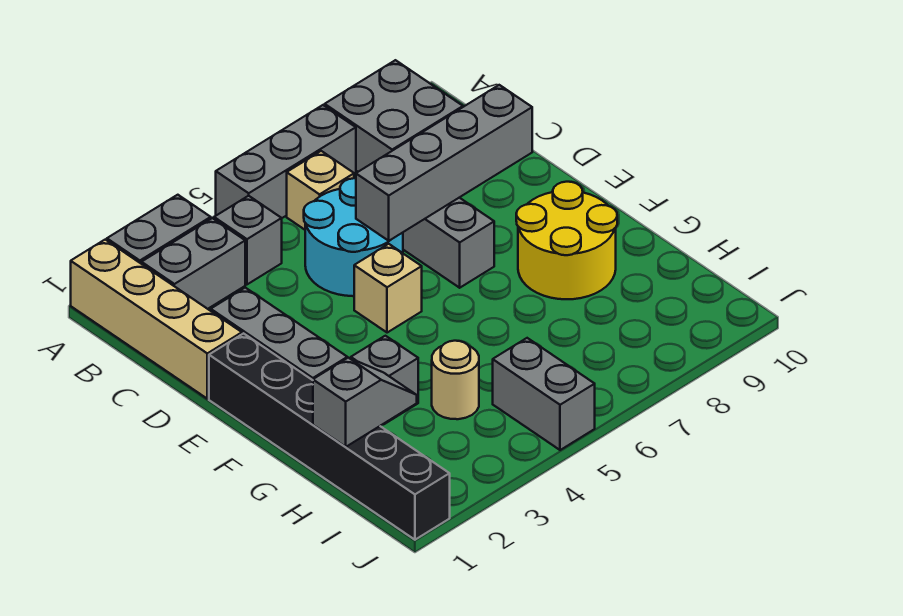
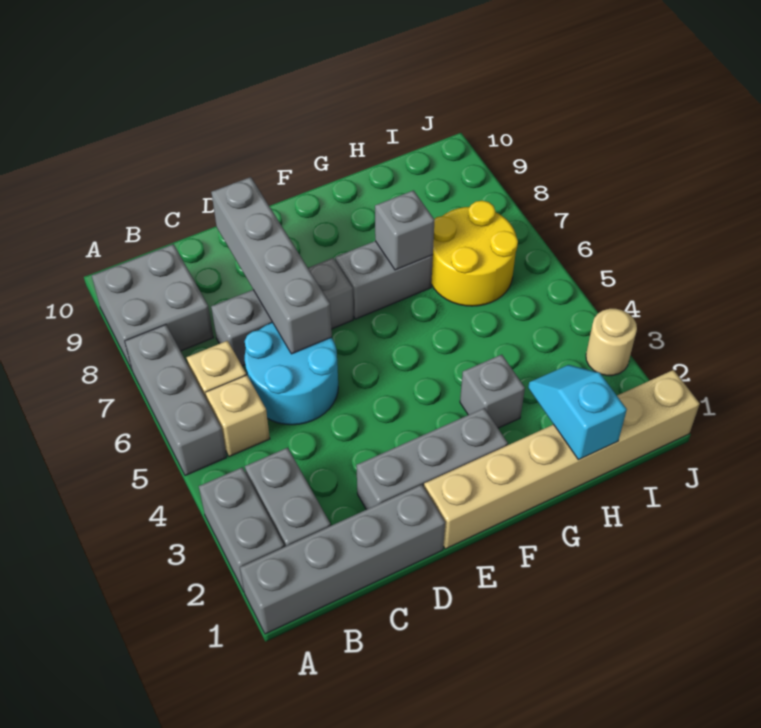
tan 1x4 brick [71,240,242,399] -> grey 1x4 brick [240,485,445,634]
grey 1x1 brick [214,196,282,284] -> grey 1x1 brick moved to [375,190,434,270]
black 1x6 brick [209,334,450,540] -> tan 1x6 brick [424,370,700,549]
tan 1x1 brick [354,244,422,333] -> tan 1x1 brick moved to [205,375,270,457]
yellow 2x2 round brick [516,182,617,299] -> yellow 2x2 round brick moved to [431,201,518,306]
grey 1x2 slope [313,358,417,447] -> cyan 1x2 slope [528,365,627,460]
tan 1x1 round brick [432,341,479,419] -> tan 1x1 round brick moved to [586,309,637,376]
grey 1x2 brick [493,338,595,450] -> grey 1x2 brick moved to [335,241,433,319]

